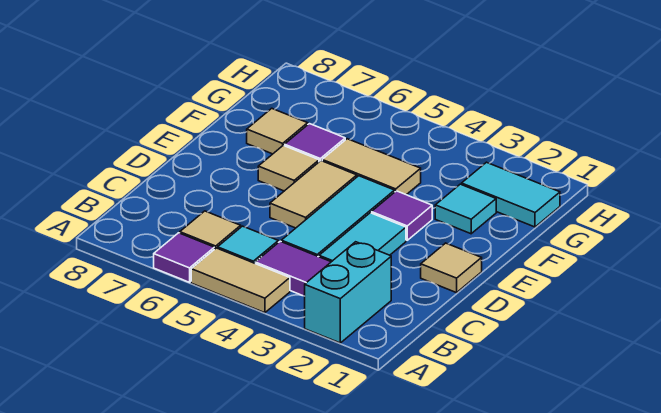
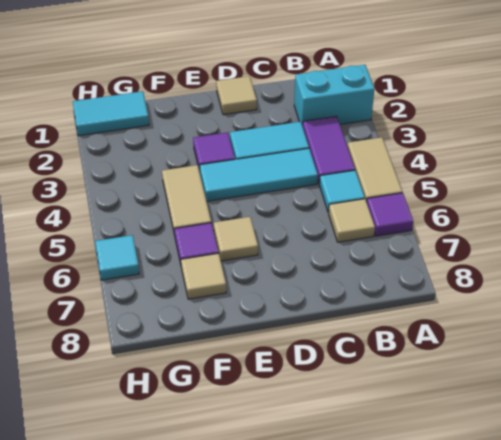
tan 1x2 tile [270,161,357,228] -> none
cyan 1x1 tile [435,184,496,234] -> cyan 1x1 tile moved to [95,235,139,280]
cyan 1x2 tile [462,162,560,227] -> cyan 1x2 tile turned to [73,91,149,136]

